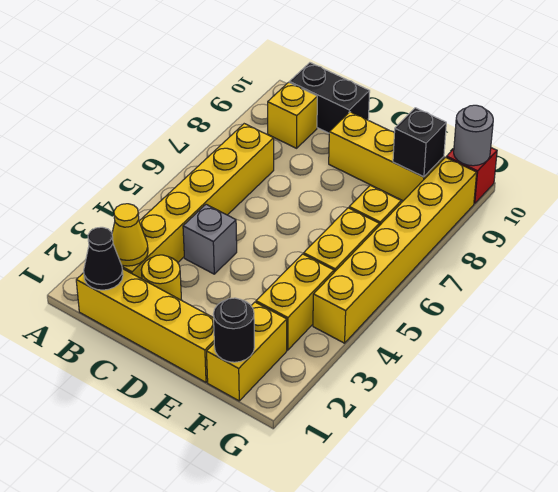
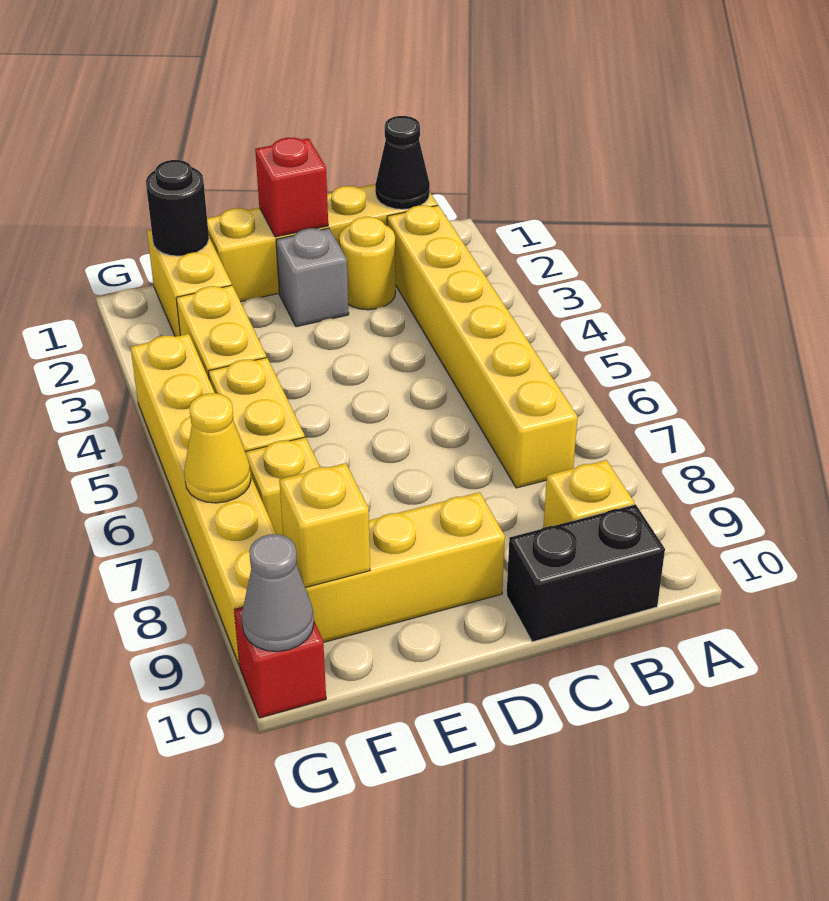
yellow 1x1 cone [112,204,148,266] -> yellow 1x1 cone moved to [184,393,251,503]
grey 1x1 brick [183,204,237,274] -> grey 1x1 brick moved to [276,228,349,327]
none -> red 1x1 brick [255,138,328,237]
black 1x1 brick [393,108,446,177] -> yellow 1x1 brick [279,463,370,588]
grey 1x1 round brick [454,105,493,166] -> grey 1x1 cone [242,534,314,652]

